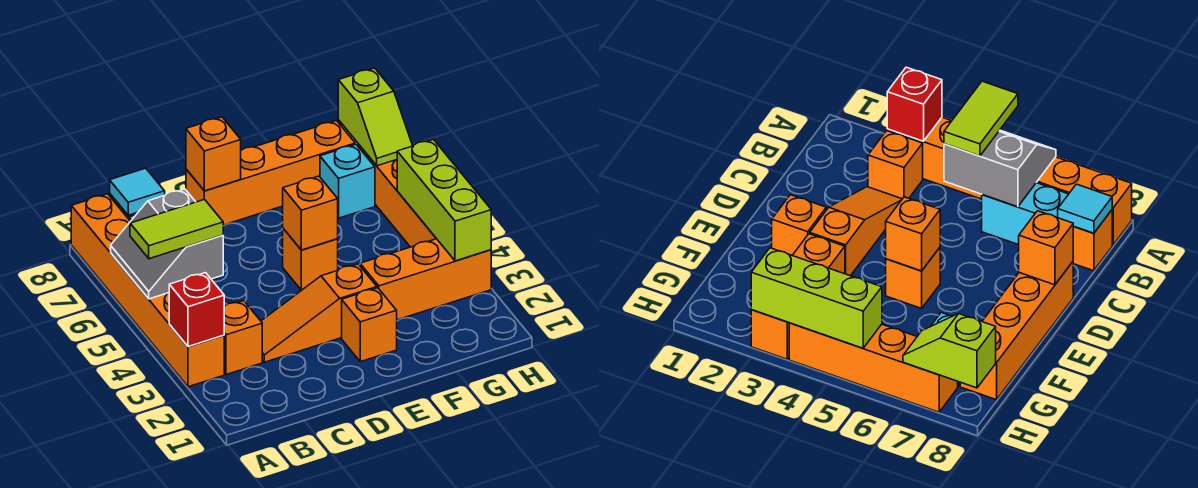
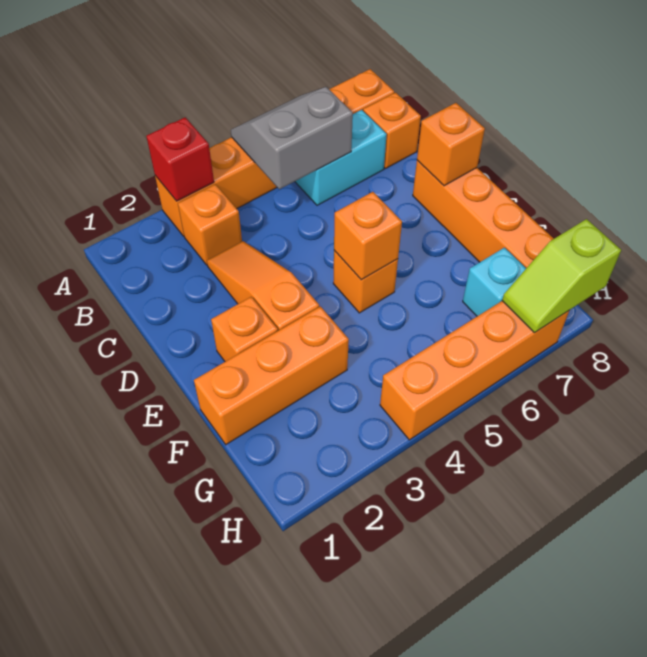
lime 1x2 tile [130,199,223,259] -> none
cyan 1x1 tile [110,168,165,215] -> none
orange 1x3 brick [360,239,491,320] -> orange 1x3 brick turned to [194,306,349,444]
lime 1x3 brick [397,140,491,261] -> none

